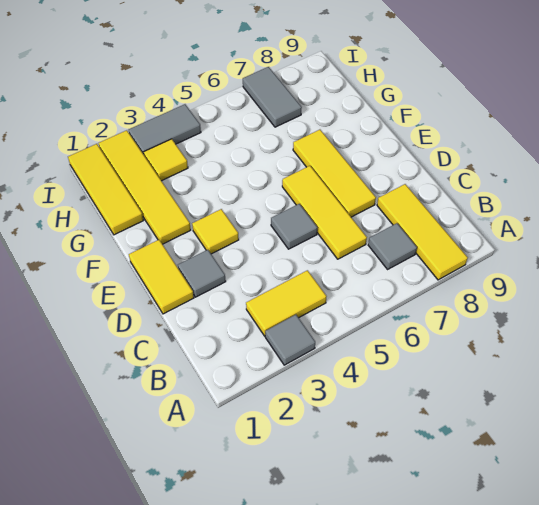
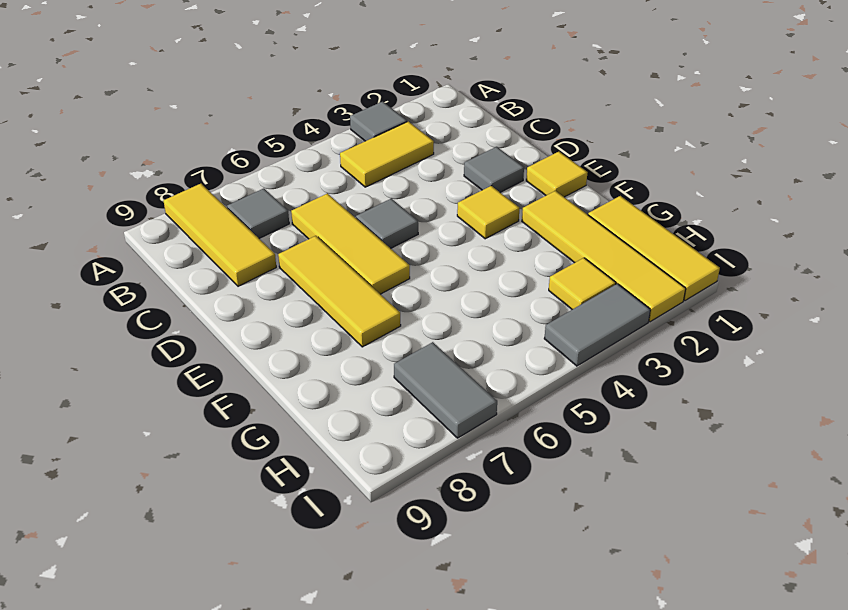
yellow 1x2 tile [129,240,194,314] -> yellow 1x1 tile [526,152,588,197]

